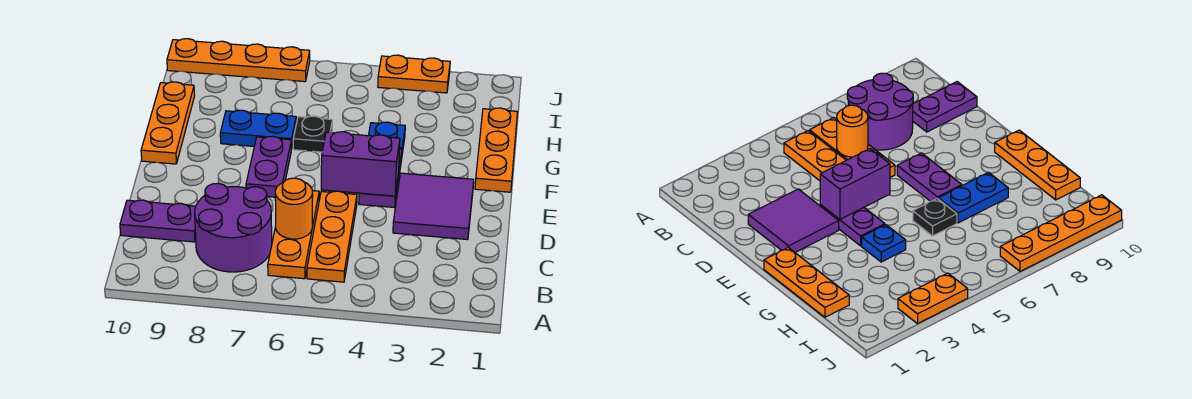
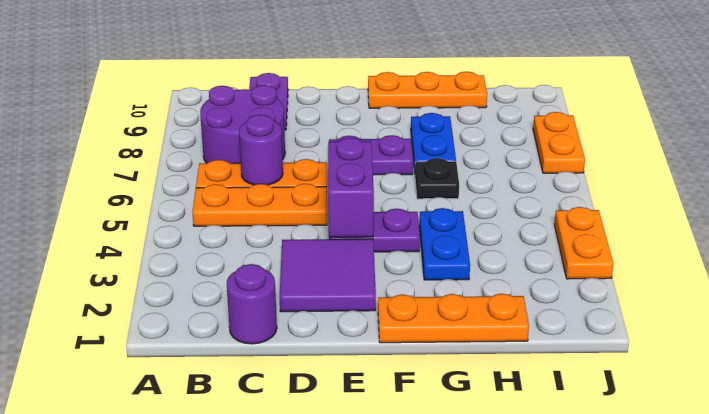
none -> purple 1x1 round brick [227,264,277,344]
orange 1x1 round brick [275,178,313,239] -> purple 1x1 round brick [239,115,283,185]
blue 1x1 plate [369,122,405,153] -> blue 1x2 plate [419,208,470,280]
orange 1x4 plate [167,39,310,82] -> orange 1x2 plate [533,112,585,173]

